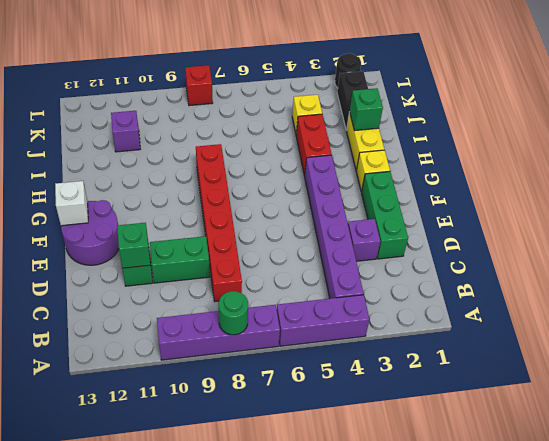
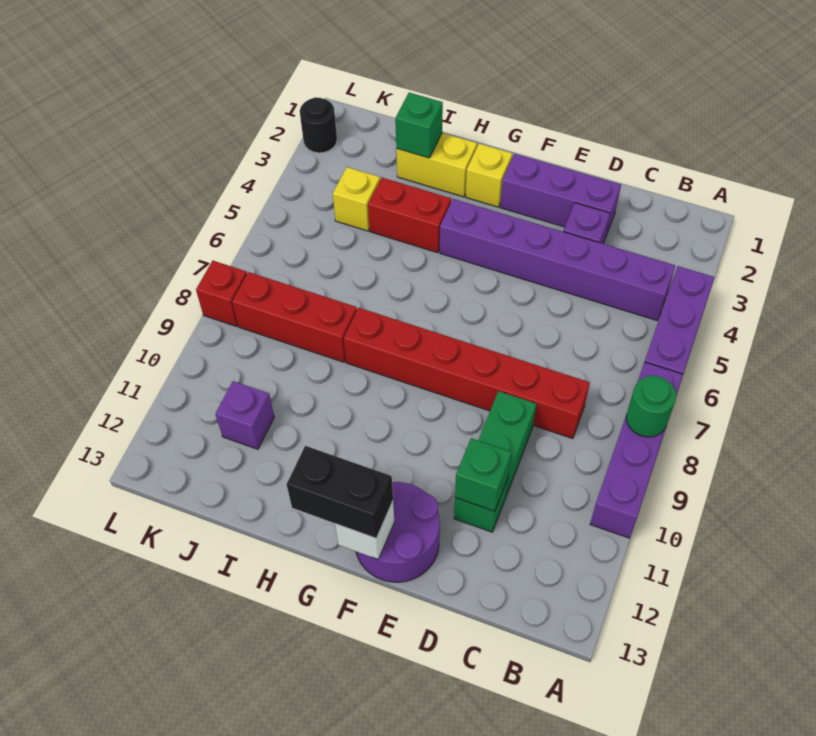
green 1x3 brick [362,171,408,259] -> purple 1x3 brick [500,154,621,238]
none -> red 1x3 brick [232,272,357,362]
black 1x2 brick [337,71,368,130] -> black 1x2 brick moved to [287,446,393,538]

